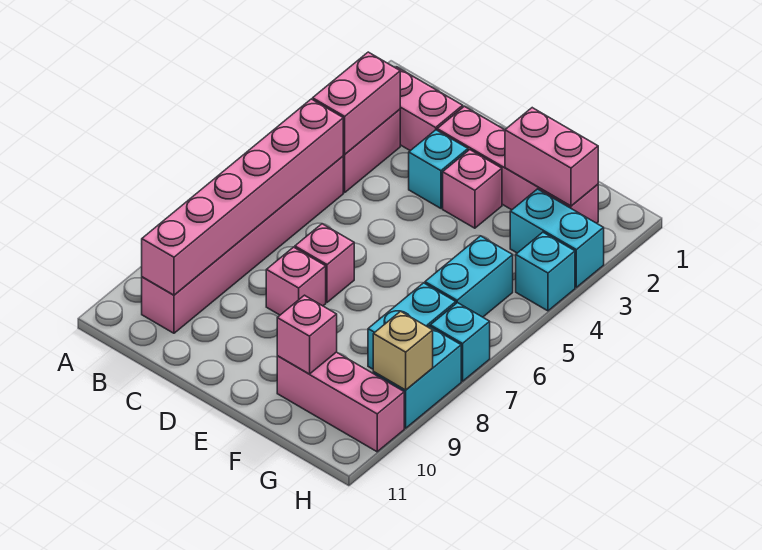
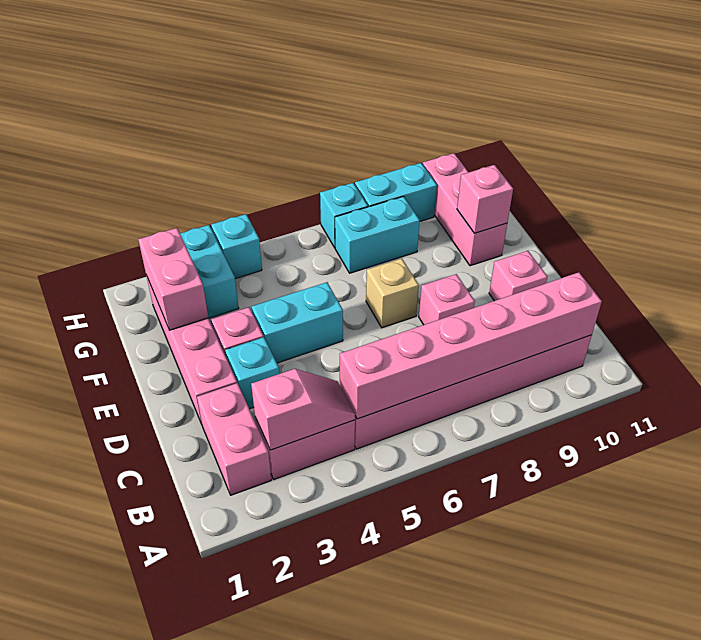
pink 1x2 brick [313,52,400,154] -> pink 1x2 slope [251,369,355,450]
pink 1x1 brick [295,224,354,302] -> pink 1x1 brick moved to [489,251,547,301]
cyan 1x2 brick [425,236,513,317] -> cyan 1x2 brick moved to [251,282,343,363]
tan 1x1 brick [373,311,433,390] -> tan 1x1 brick moved to [366,259,419,328]

